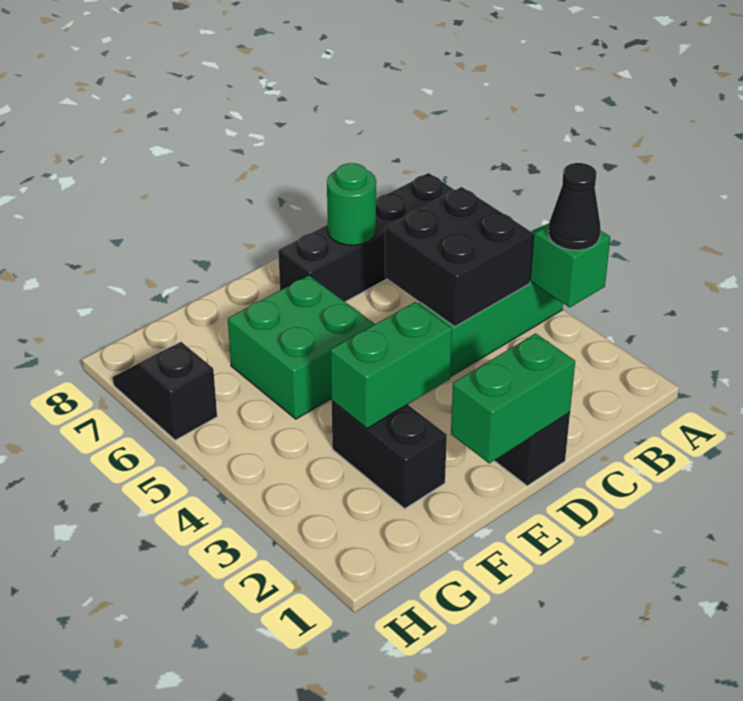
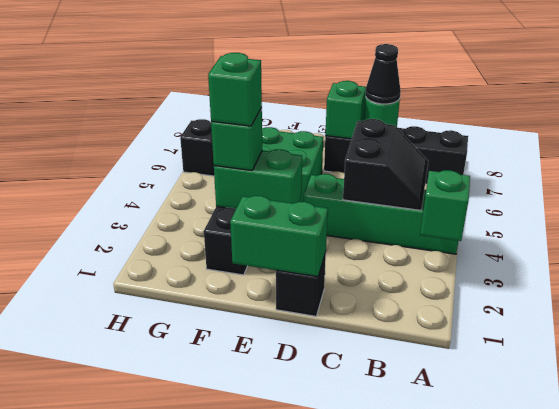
black 1x1 cone [549,163,601,250] -> black 1x1 cone moved to [366,44,401,104]
black 2x2 brick [385,187,534,327] -> black 2x2 slope [343,119,428,210]
none -> green 1x1 brick [325,81,366,139]
none -> green 1x1 brick [211,107,262,171]
none -> green 1x1 brick [208,53,262,126]

